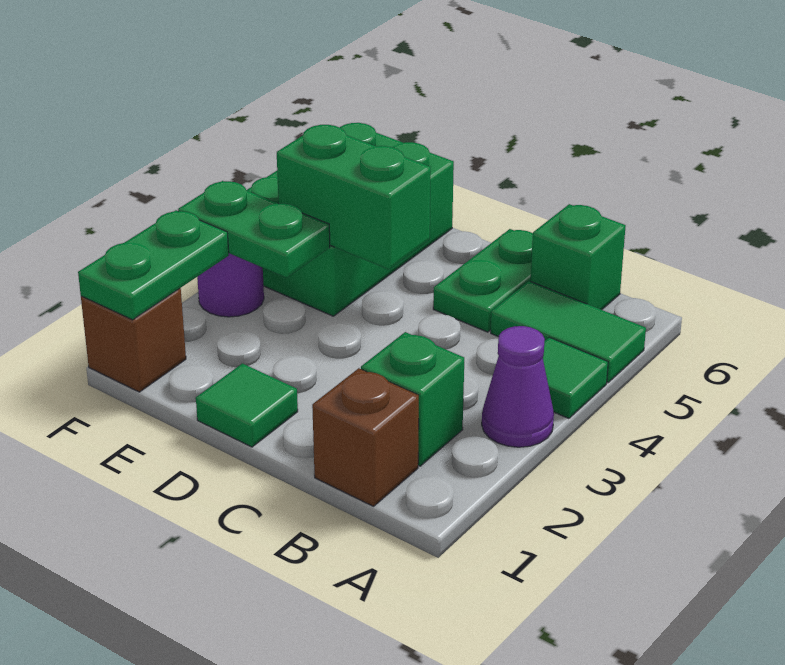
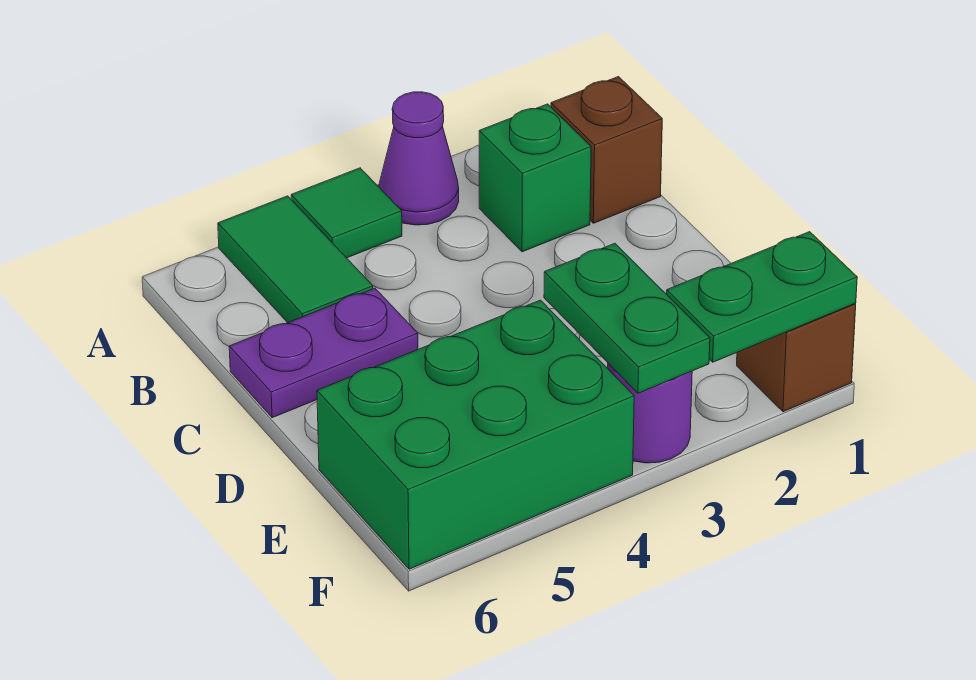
green 1x1 brick [531,204,626,310] -> none
green 1x2 plate [433,229,533,332] -> purple 1x2 plate [229,288,418,418]
green 1x1 tile [196,363,298,447] -> none
green 1x2 brick [277,125,431,269] -> none

